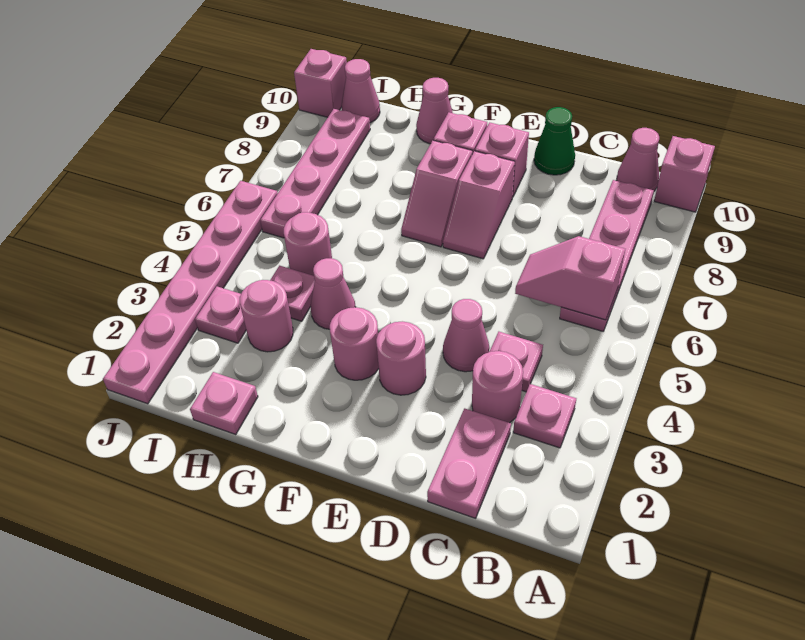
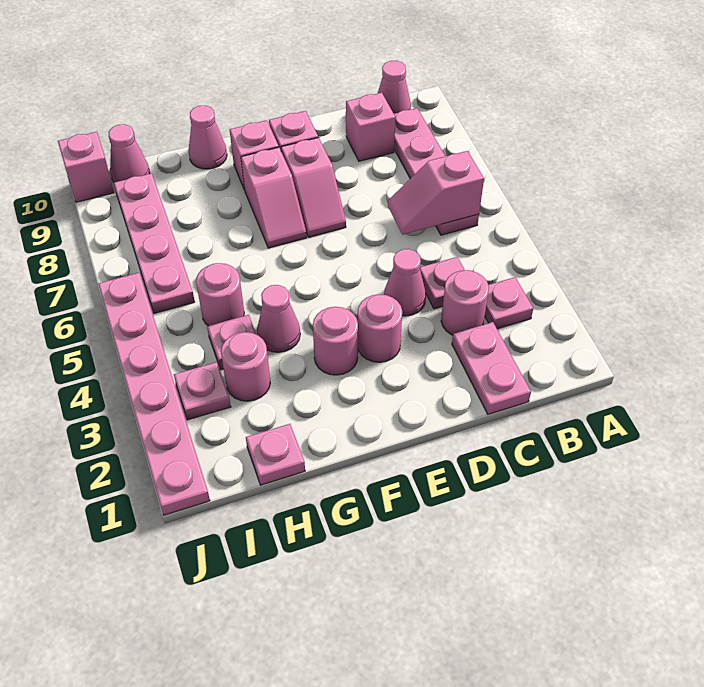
pink 1x1 brick [654,136,715,212] -> pink 1x1 brick moved to [346,93,396,161]
green 1x1 cone [534,107,575,175] -> none

